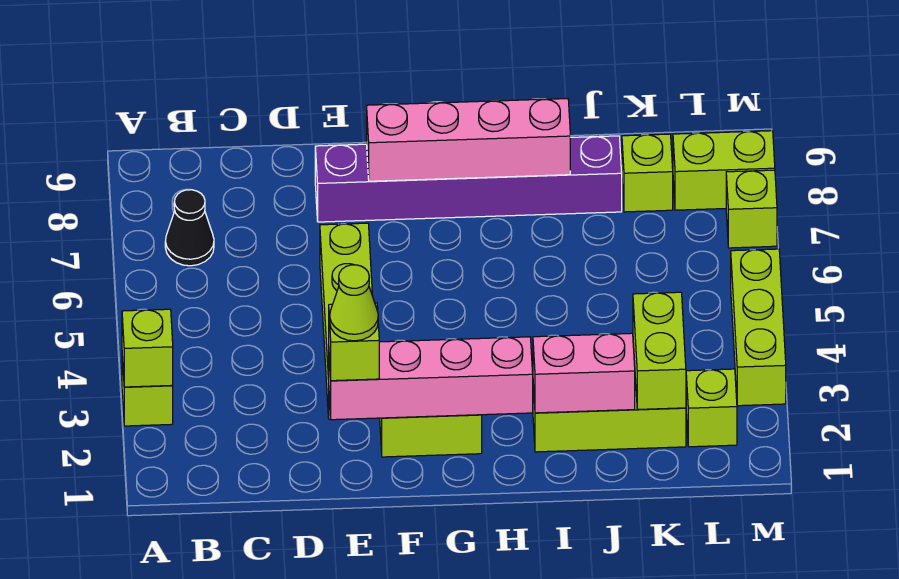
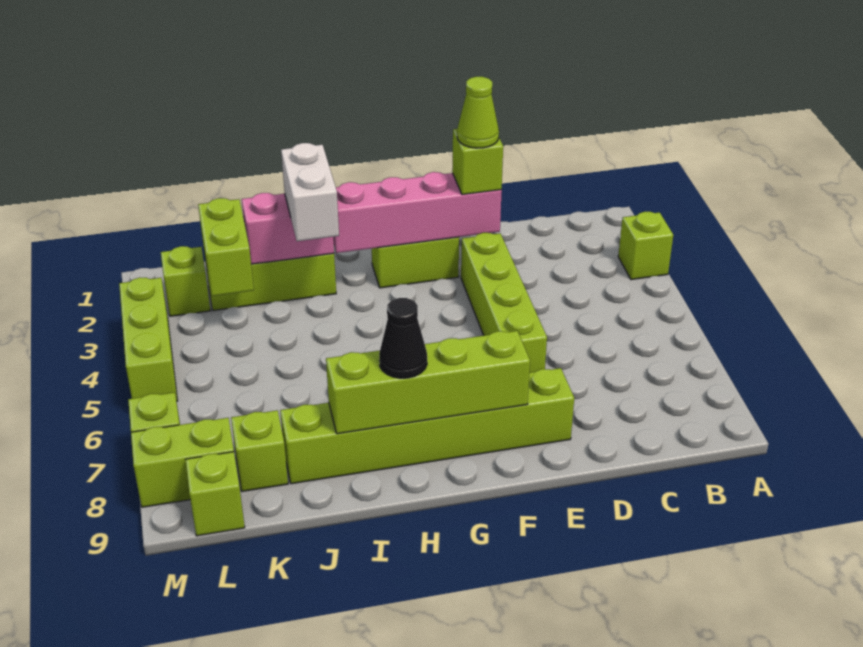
lime 1x1 brick [122,309,173,387] -> lime 1x1 brick moved to [185,452,245,536]
black 1x1 cone [165,190,214,266] -> black 1x1 cone moved to [379,298,427,378]
purple 1x6 brick [315,136,622,222] -> lime 1x6 brick [280,368,574,484]
pink 1x4 brick [367,99,570,181] -> lime 1x4 brick [326,331,530,434]
none -> white 1x2 brick [281,143,339,241]

